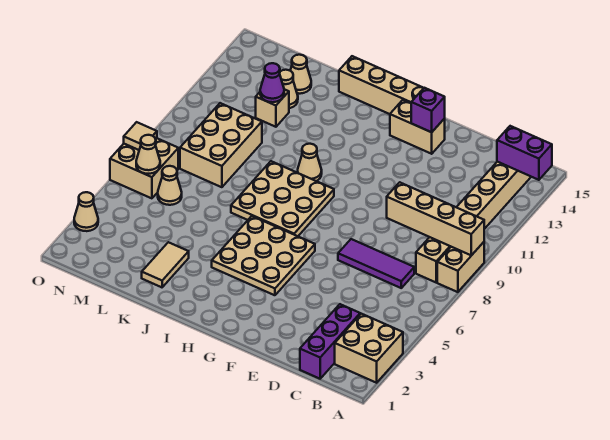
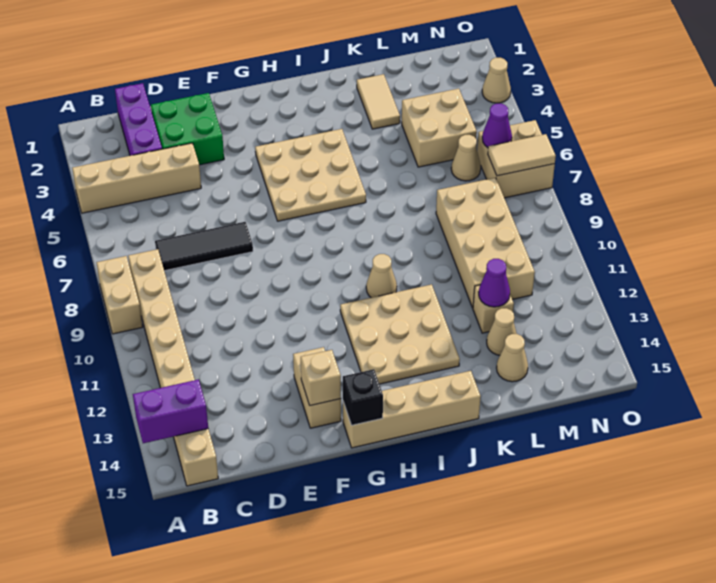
tan 2x2 brick [335,314,403,383] -> tan 2x2 brick moved to [402,89,477,167]
tan 1x4 brick [387,182,484,255] -> tan 1x4 brick moved to [72,143,201,213]
purple 1x3 tile [338,239,414,288] -> black 1x3 tile [155,222,253,271]
none -> green 2x2 brick [151,93,224,165]
tan 1x2 brick [390,100,445,154] -> tan 1x2 brick turned to [293,347,341,428]
purple 1x1 brick [411,88,445,132] -> tan 1x1 brick [301,350,341,406]
none -> black 1x1 brick [343,369,383,425]
tan 3x3 plate [231,161,334,236] -> tan 3x3 plate moved to [340,284,460,384]
tan 2x3 brick [180,103,262,187] -> tan 2x4 brick [436,178,535,308]
tan 1x1 cone [136,135,160,174] -> purple 1x1 cone [482,103,512,147]
tan 1x1 tile [124,122,157,150] -> tan 1x2 tile [488,134,556,176]

